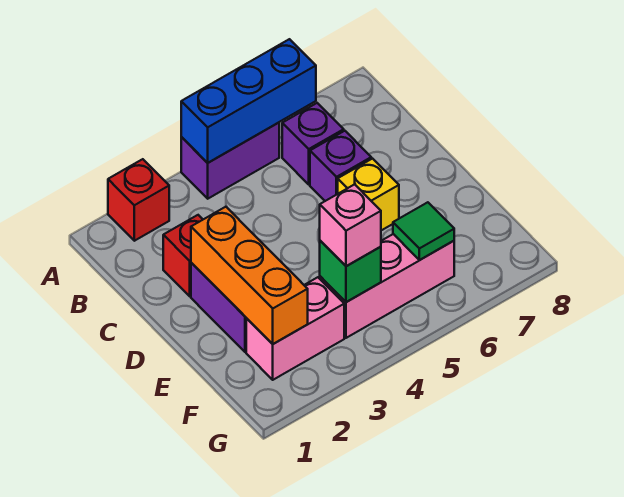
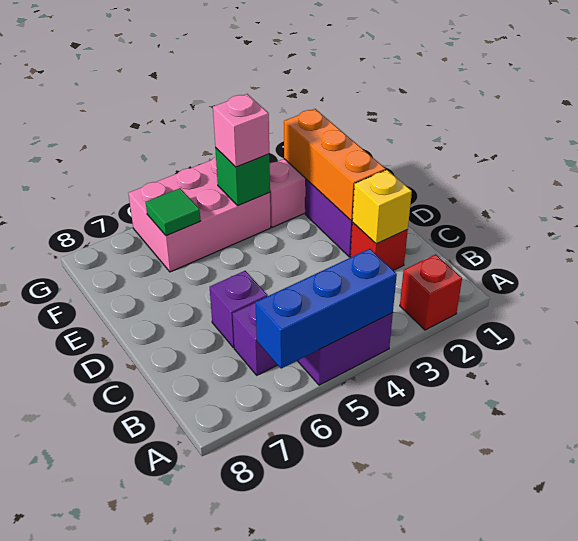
yellow 1x1 brick [338,159,399,230] -> yellow 1x1 brick moved to [352,170,412,244]
pink 1x3 brick [320,234,454,338] -> pink 2x3 brick [128,157,271,272]

